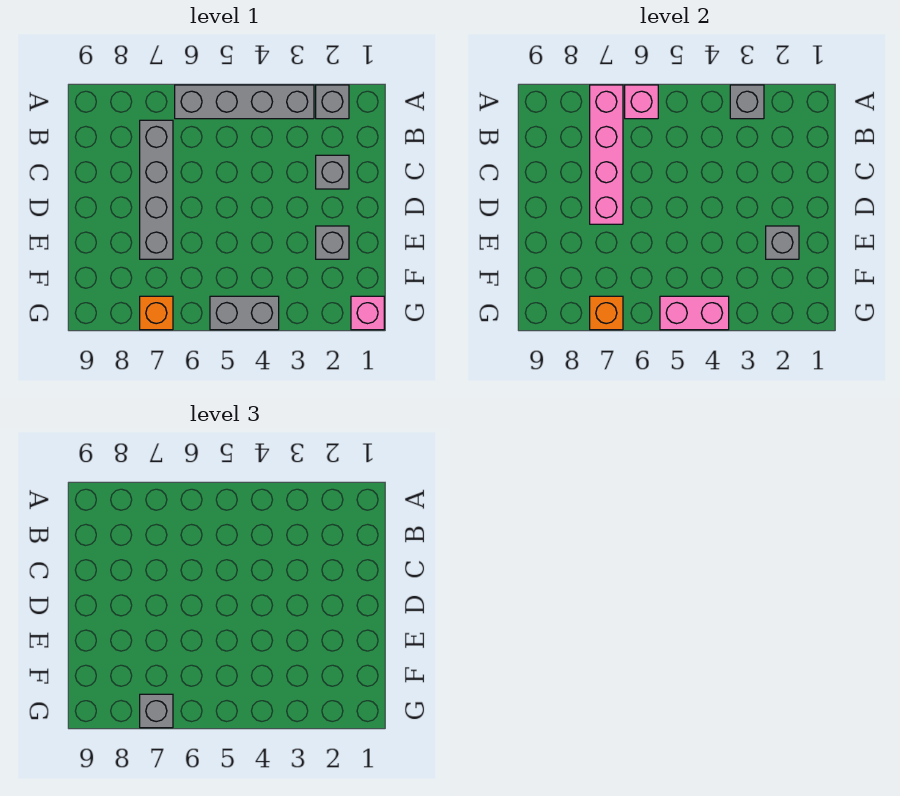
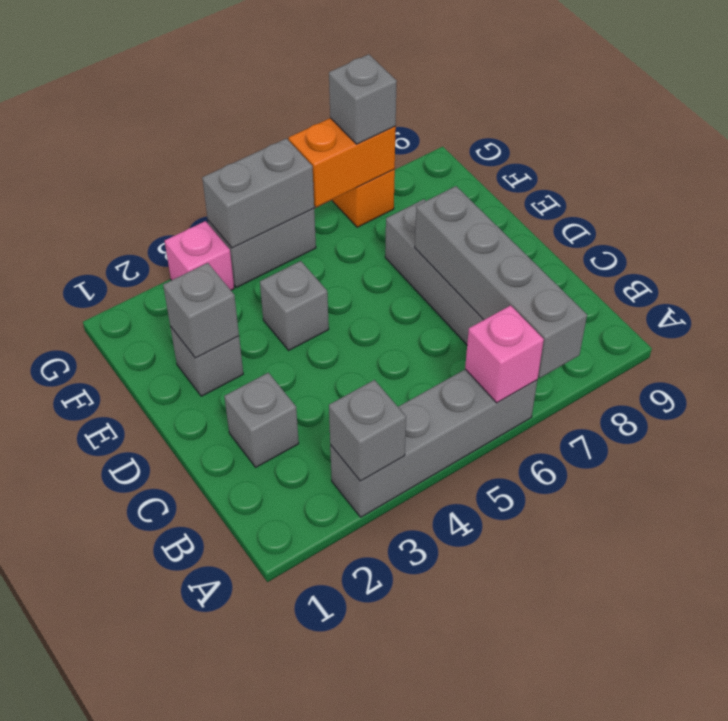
grey 1x1 brick [316,85,349,119] -> grey 1x1 brick moved to [260,261,329,350]
pink 1x4 brick [590,85,623,224] -> grey 1x4 brick [415,186,587,378]
pink 1x1 brick [351,296,384,330] -> pink 1x1 brick moved to [165,221,234,290]
pink 1x2 brick [660,296,729,330] -> grey 1x2 brick [202,138,314,248]
orange 1x1 brick [590,296,623,330] -> orange 1x2 brick [289,118,396,207]

